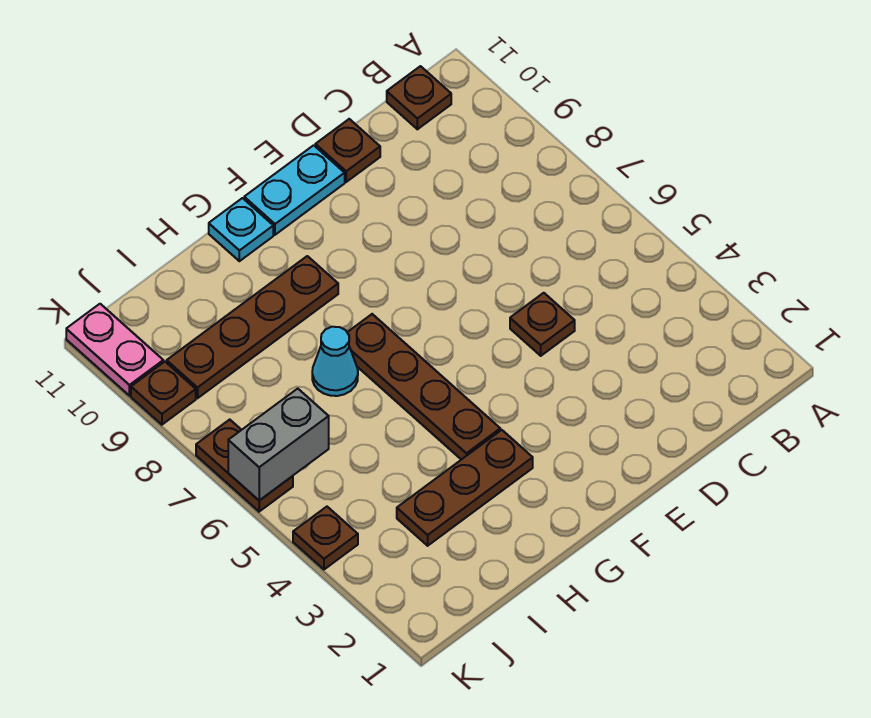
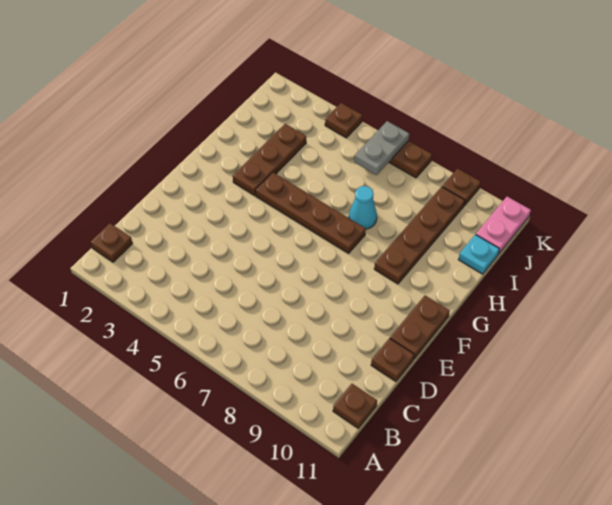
brown 1x1 plate [510,293,575,356] -> brown 1x1 plate moved to [91,223,132,262]
cyan 1x2 plate [244,145,345,235] -> brown 1x2 plate [390,296,450,359]
cyan 1x1 plate [209,198,273,261] -> cyan 1x1 plate moved to [458,235,499,274]
grey 1x2 brick [228,389,329,500] -> grey 1x2 plate [354,121,409,175]
pink 1x2 plate [66,304,163,396] -> pink 1x2 plate turned to [476,197,531,254]

